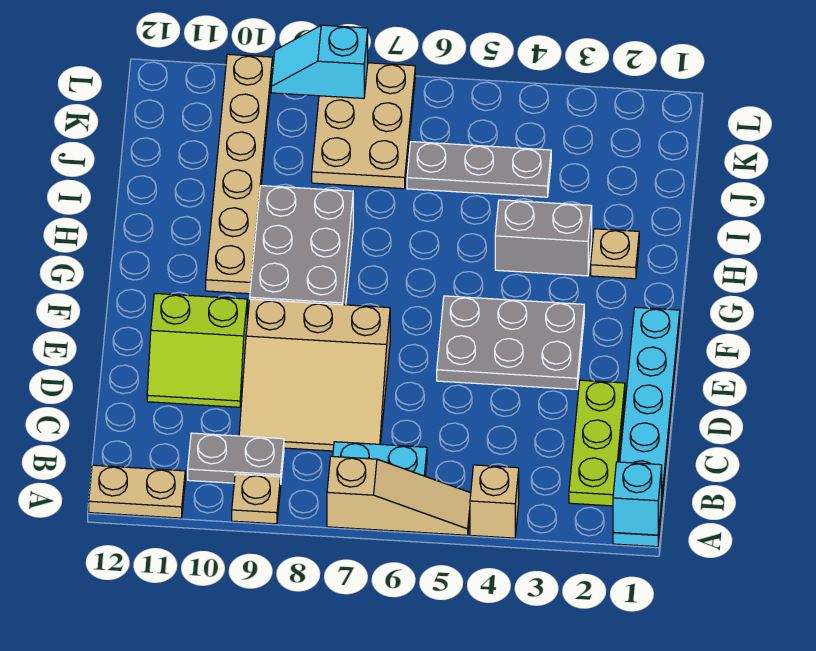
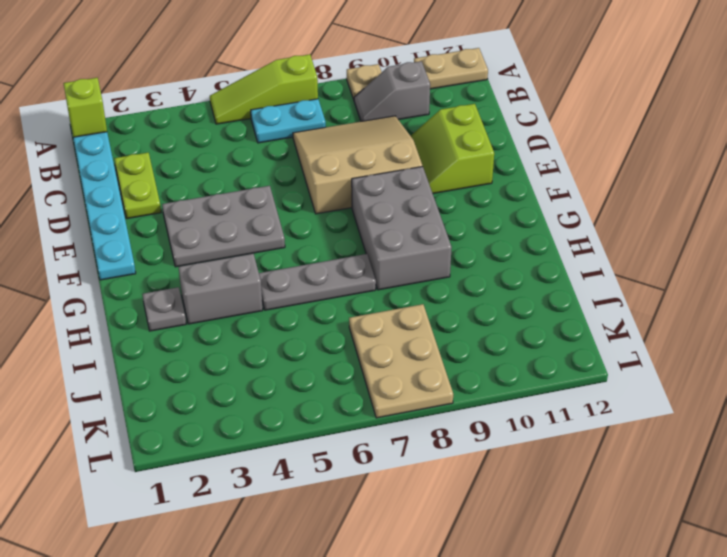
cyan 1x1 brick [613,462,662,535] -> lime 1x1 brick [63,78,107,137]
tan 1x1 brick [470,465,519,538] -> none
tan 1x3 slope [327,456,471,535] -> lime 1x3 slope [210,54,318,124]
lime 1x3 plate [569,380,625,506] -> lime 1x2 plate [114,153,161,219]
grey 1x2 plate [188,433,284,483] -> grey 1x2 slope [354,61,430,121]
lime 2x2 slope [147,294,247,407] -> lime 2x2 slope turned to [411,104,494,193]
tan 1x6 plate [206,54,272,294] -> none
tan 1x1 plate [591,229,639,279] -> grey 1x1 plate [142,287,186,331]
grey 1x3 plate [407,142,551,197] -> grey 1x3 plate moved to [259,254,376,310]
cyan 1x2 slope [271,25,368,98] -> none

